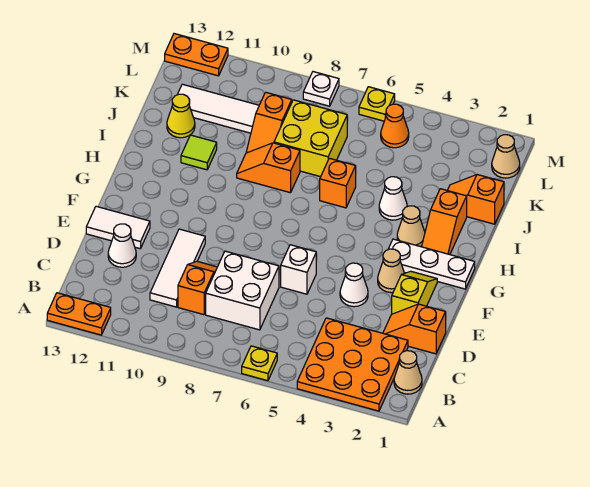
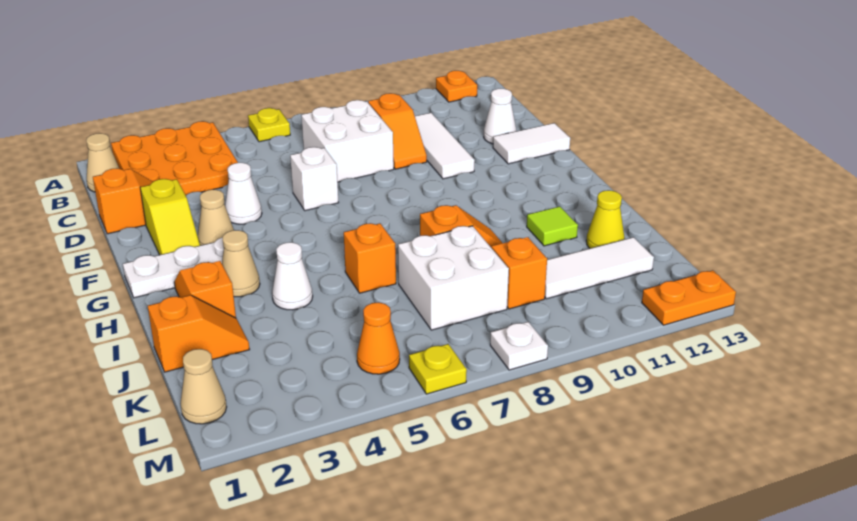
orange 1x2 plate [47,293,111,335] -> orange 1x1 plate [436,71,477,102]
yellow 2x2 brick [274,100,347,177] -> white 2x2 brick [398,226,509,330]

